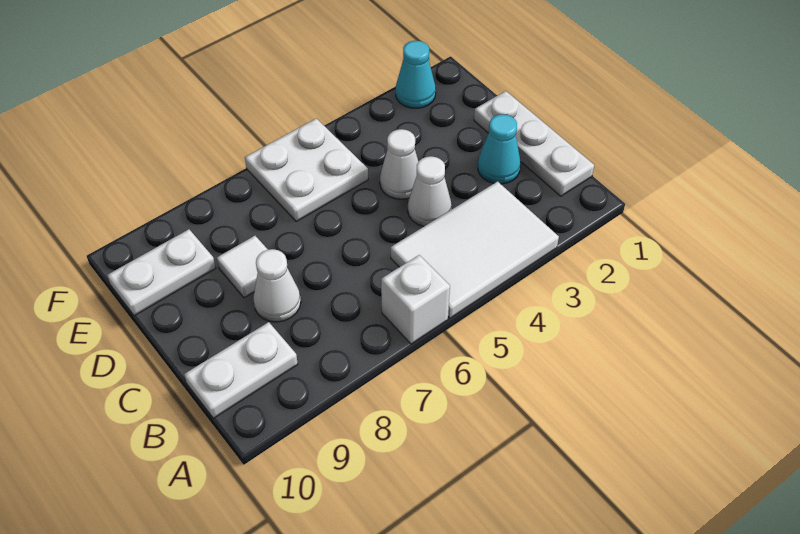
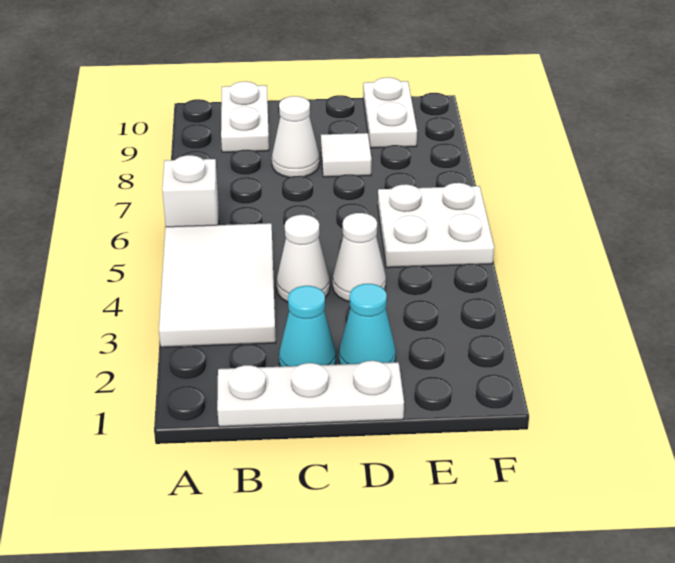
cyan 1x1 cone [396,41,436,108] -> cyan 1x1 cone moved to [339,284,396,364]

